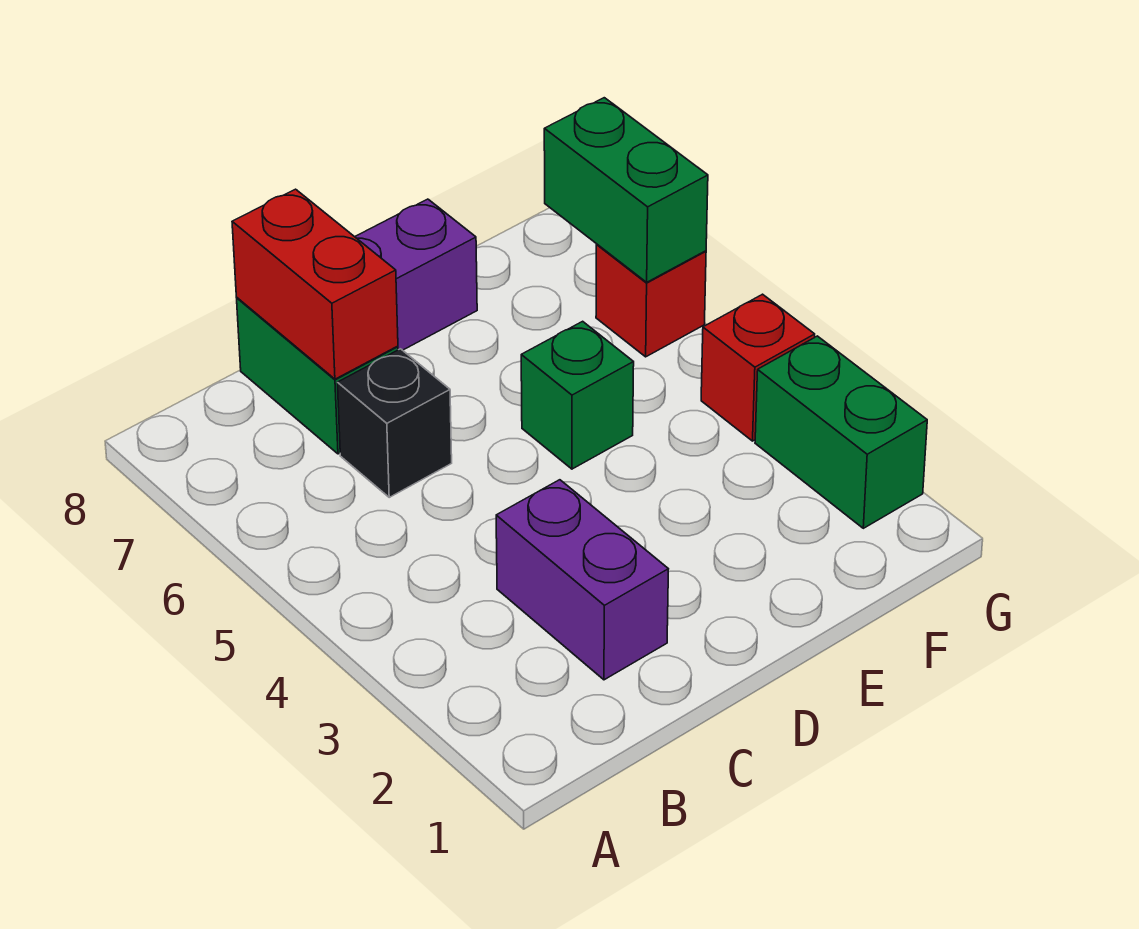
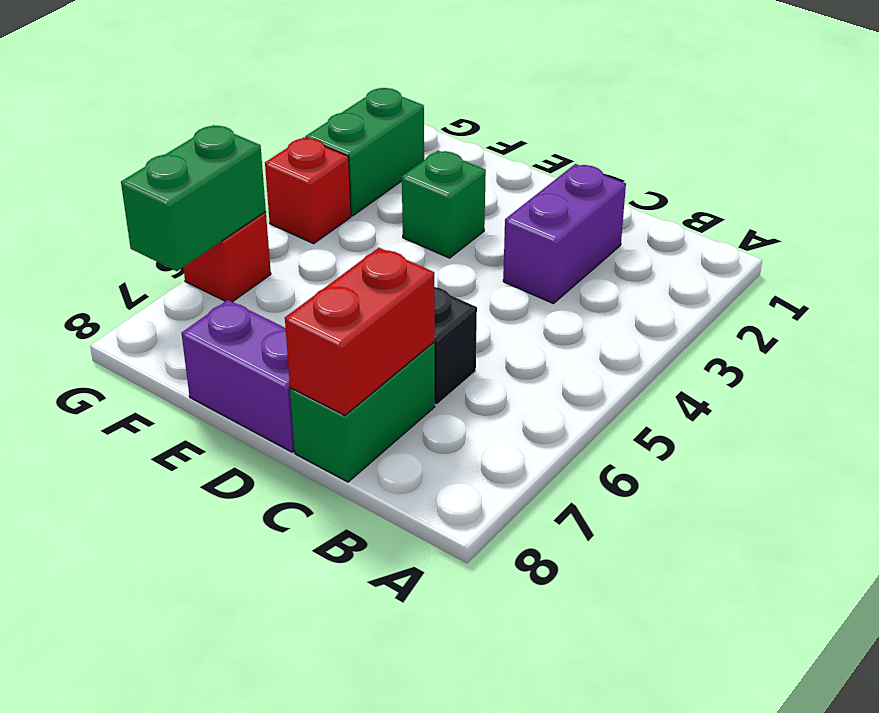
green 1x1 brick [521,321,634,469] -> green 1x1 brick moved to [402,151,486,258]

